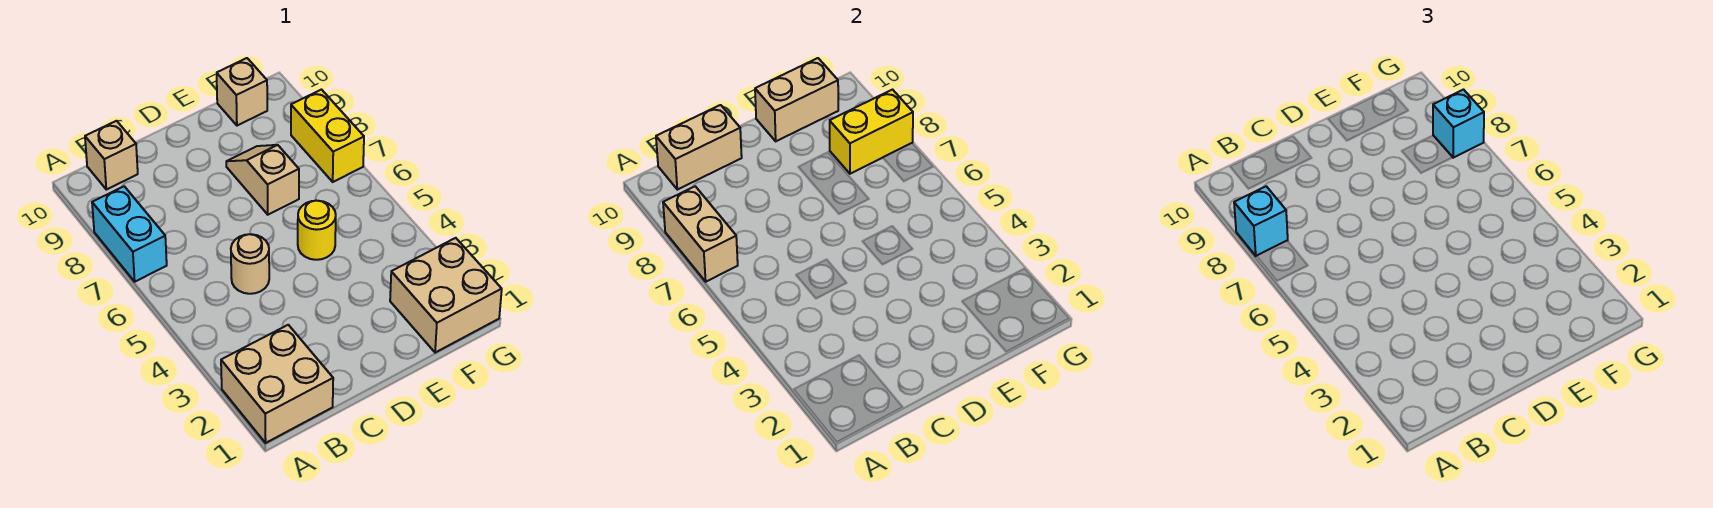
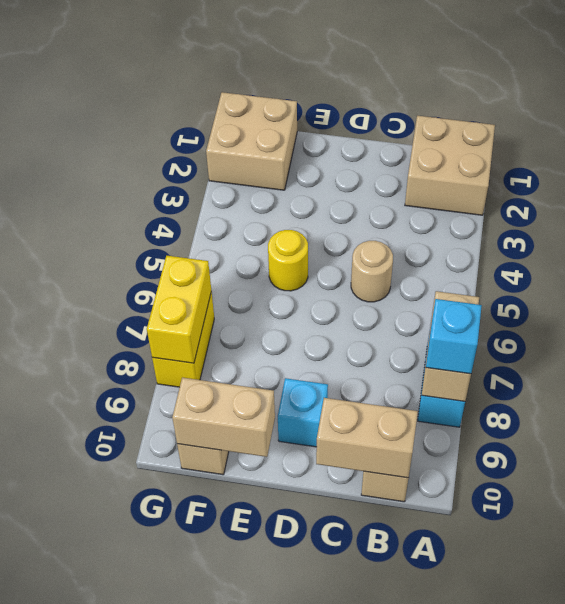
tan 1x2 slope [226,145,299,215] -> none
yellow 1x2 brick [830,90,913,174] -> yellow 1x2 brick turned to [147,256,211,363]
cyan 1x1 brick [1433,90,1484,158] -> cyan 1x1 brick moved to [278,378,328,447]

